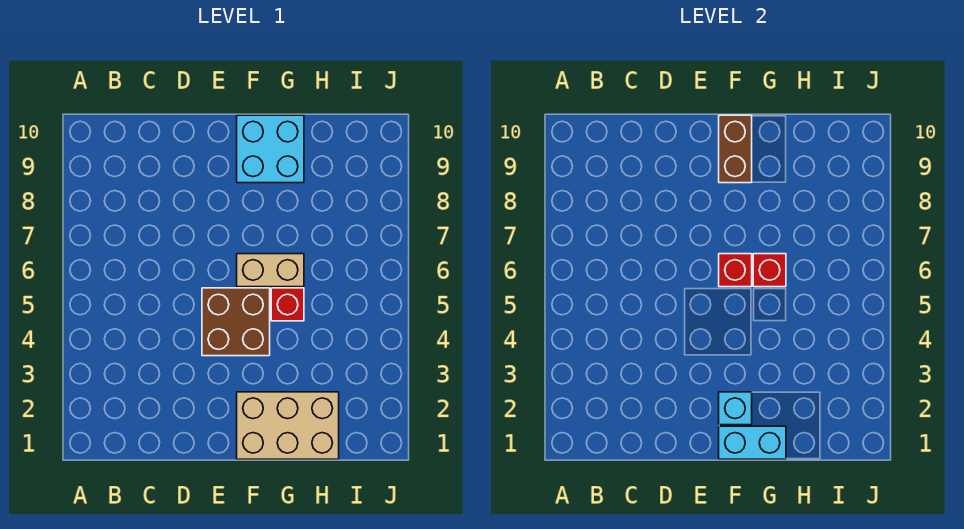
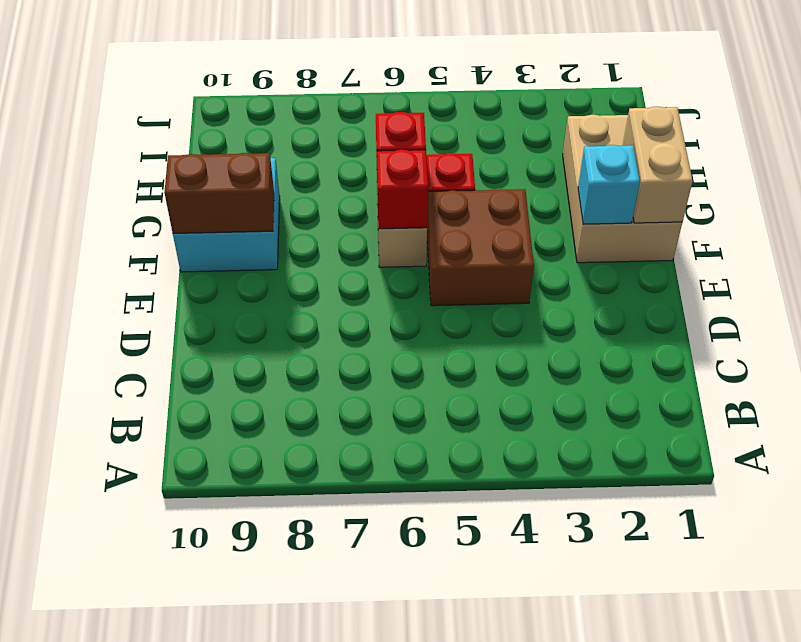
cyan 1x2 brick [719,426,786,459] -> tan 1x2 brick [623,106,693,223]

